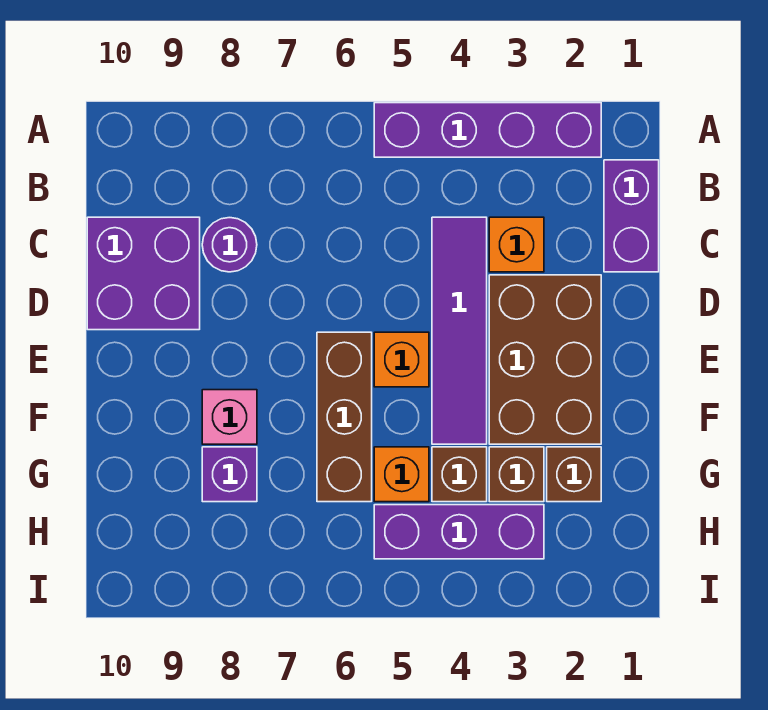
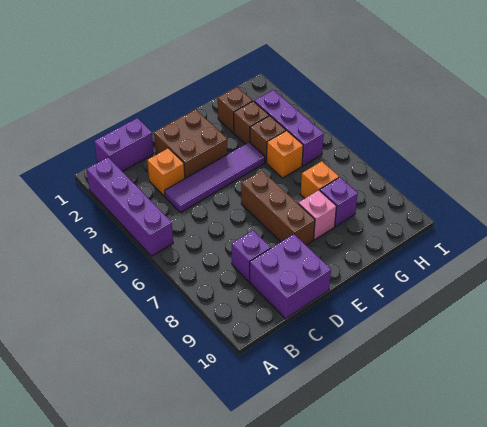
purple 1x1 round brick [202,218,257,272] -> purple 1x1 brick [232,230,271,281]
brown 2x3 brick [489,275,601,444] -> brown 2x2 brick [154,110,228,178]
orange 1x1 brick [374,332,429,387] -> orange 1x1 brick moved to [301,161,339,198]
brown 1x3 brick [317,332,372,502] -> brown 1x3 brick turned to [241,171,315,245]

